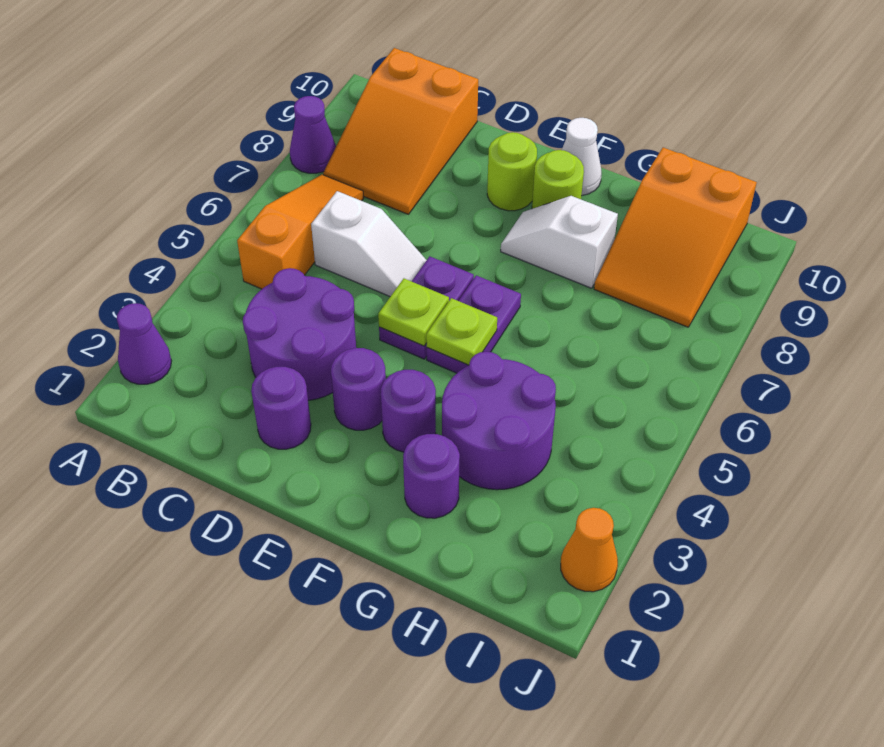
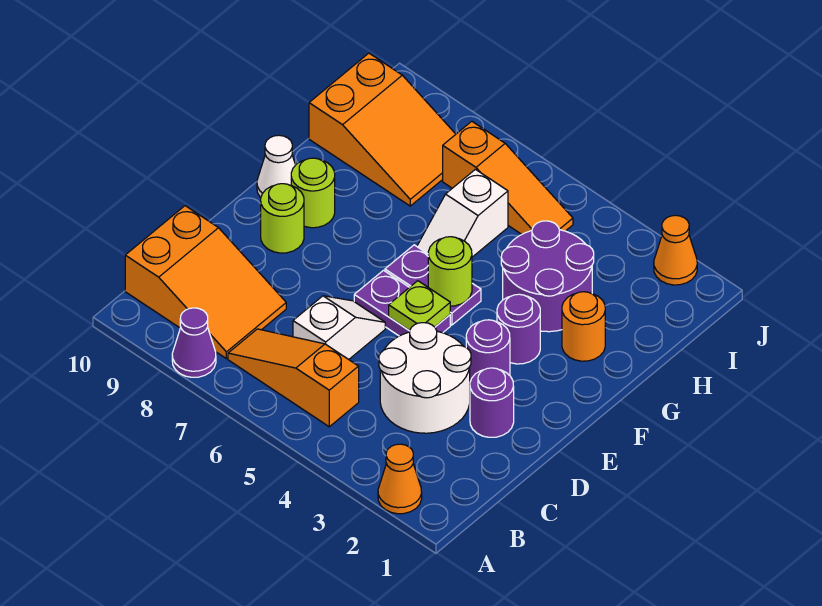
purple 1x1 cone [117,303,171,384] -> orange 1x1 cone [378,444,422,514]
purple 2x2 round brick [243,268,356,400] -> white 2x2 round brick [379,323,471,433]
lime 1x1 plate [426,298,497,365] -> lime 1x1 round brick [428,237,472,306]
white 1x2 slope [501,196,618,288] -> white 1x2 slope moved to [417,169,508,257]
purple 1x1 round brick [403,434,460,518] -> orange 1x1 round brick [562,292,605,361]
none -> orange 1x3 slope [443,121,573,234]

